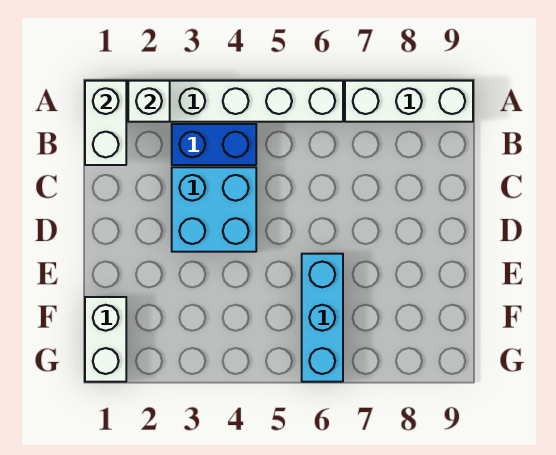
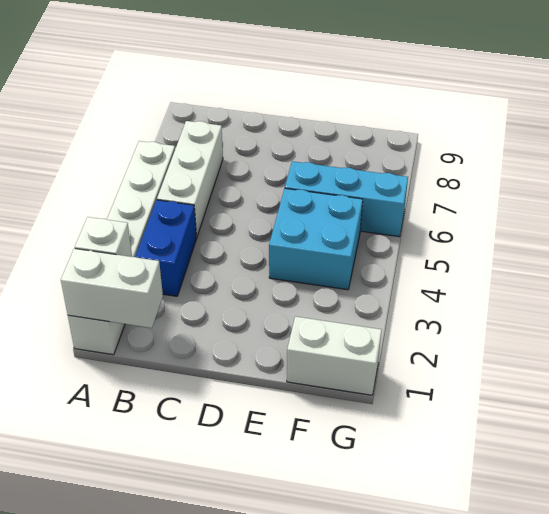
white 1x3 brick [345,81,473,122] -> white 1x3 brick moved to [157,121,223,237]
cyan 2x2 brick [172,167,256,252] -> cyan 2x2 brick moved to [269,188,363,290]

